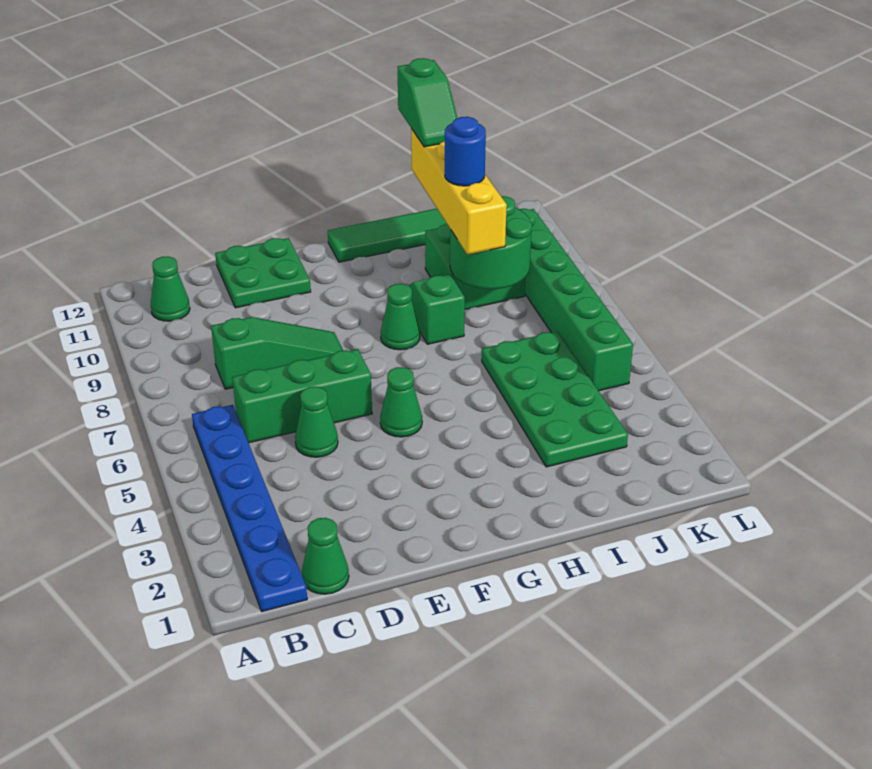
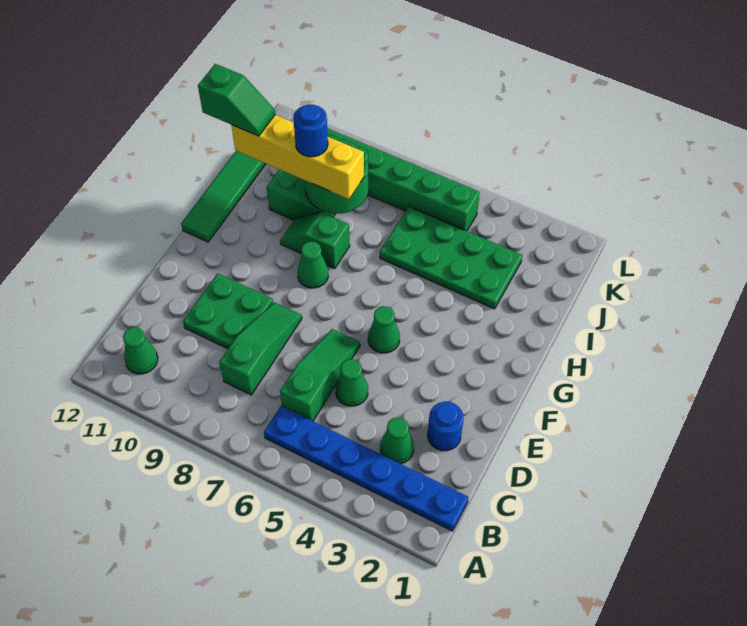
green 1x1 cone [302,518,349,594] -> green 1x1 cone moved to [380,417,414,464]
green 1x3 brick [232,349,372,443] -> green 1x3 slope [280,329,360,421]
none -> blue 1x1 round brick [428,402,463,451]
green 2x2 plate [215,238,311,308] -> green 2x2 plate moved to [183,273,273,349]

